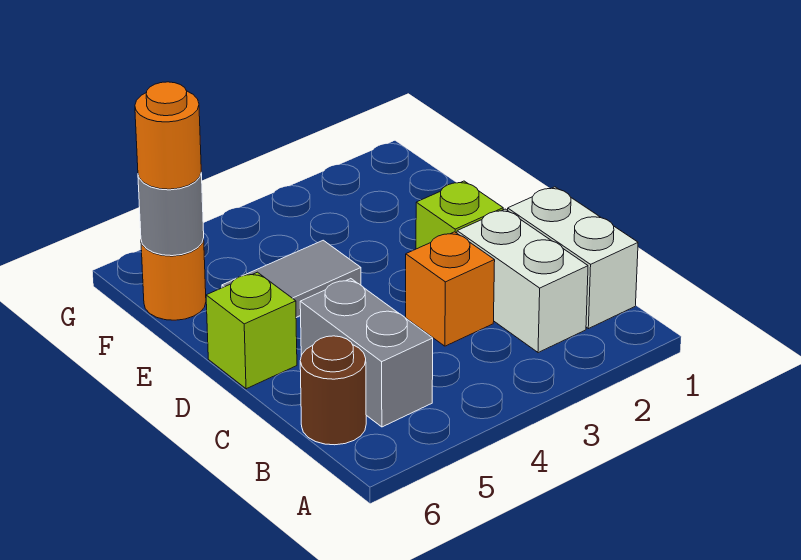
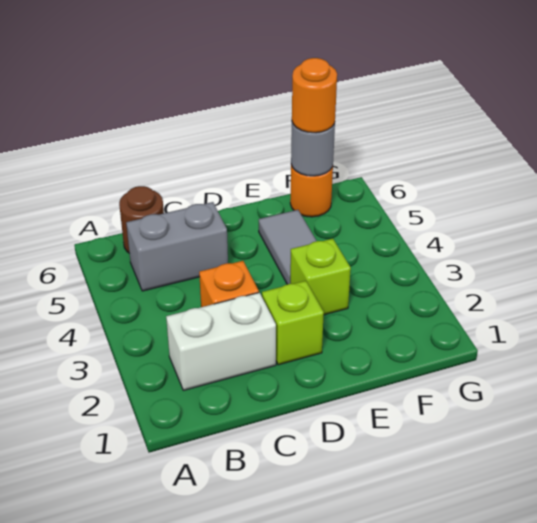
white 1x2 brick [508,187,638,329] -> none
lime 1x1 brick [206,272,297,389] -> lime 1x1 brick moved to [290,239,351,315]

